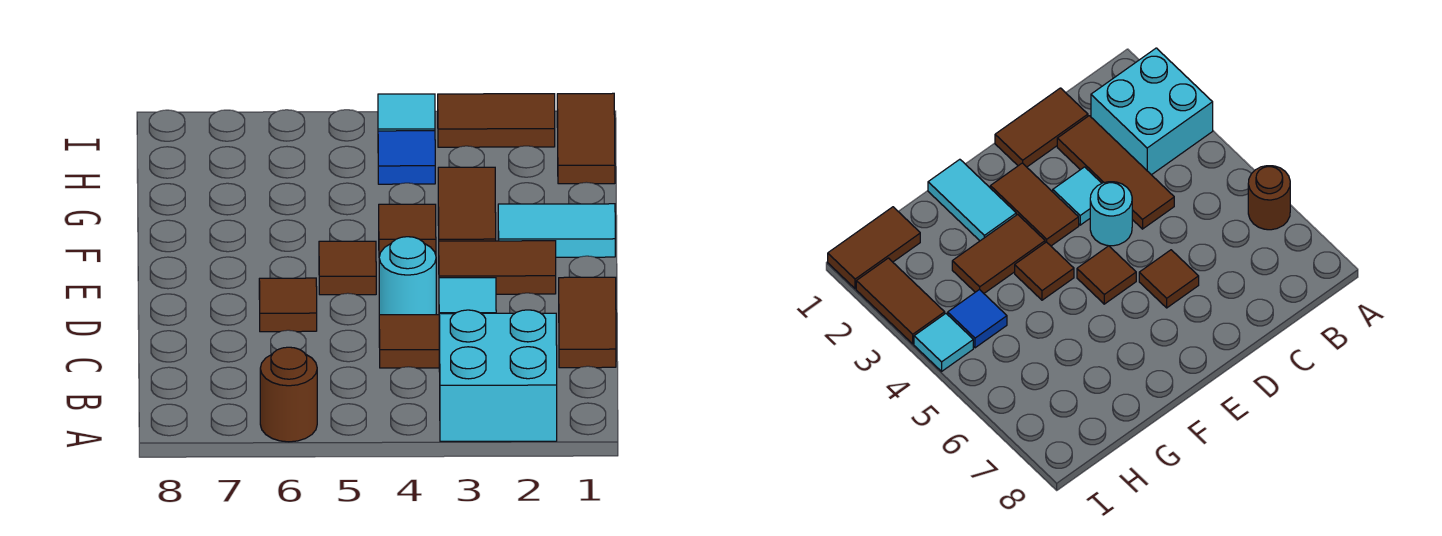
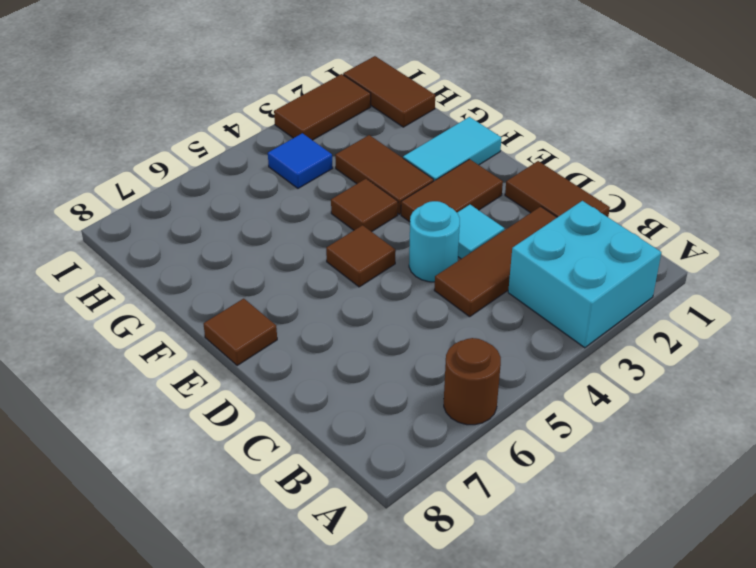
brown 1x1 tile [259,278,317,332] -> brown 1x1 tile moved to [204,299,277,366]
cyan 1x1 tile [378,94,435,131] -> none

